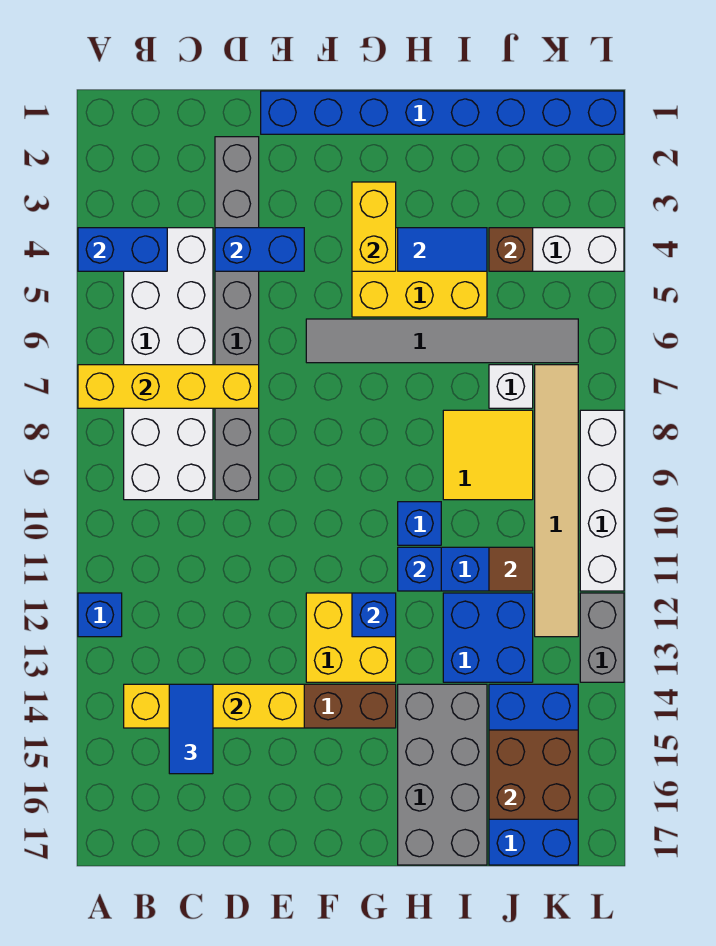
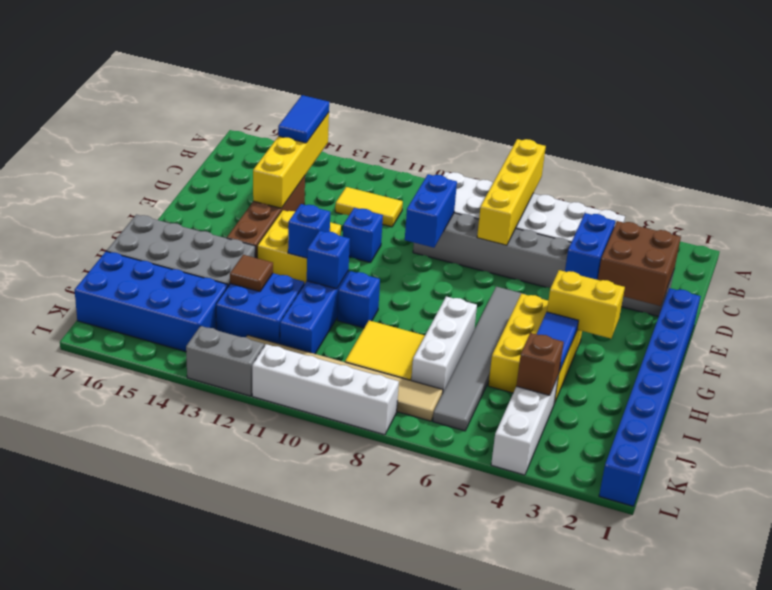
blue 1x2 brick [78,228,167,271] -> blue 1x2 brick moved to [405,174,457,248]
blue 1x1 brick [78,593,122,637] -> blue 1x1 brick moved to [343,208,383,263]
none -> yellow 1x2 tile [335,187,403,227]
blue 1x2 tile [169,684,213,774] -> blue 1x2 tile turned to [278,95,329,143]
white 1x1 brick [489,365,533,408] -> white 1x3 brick [411,296,477,392]
brown 1x1 tile [489,547,533,591] -> brown 1x1 tile moved to [230,255,273,292]
brown 2x2 brick [489,730,578,819] -> brown 2x2 brick moved to [598,221,681,306]

